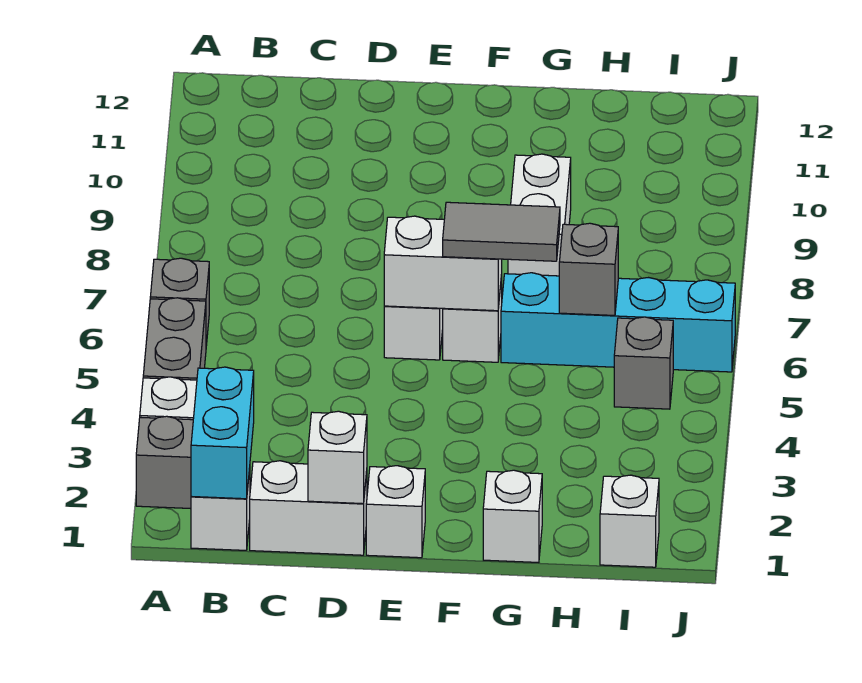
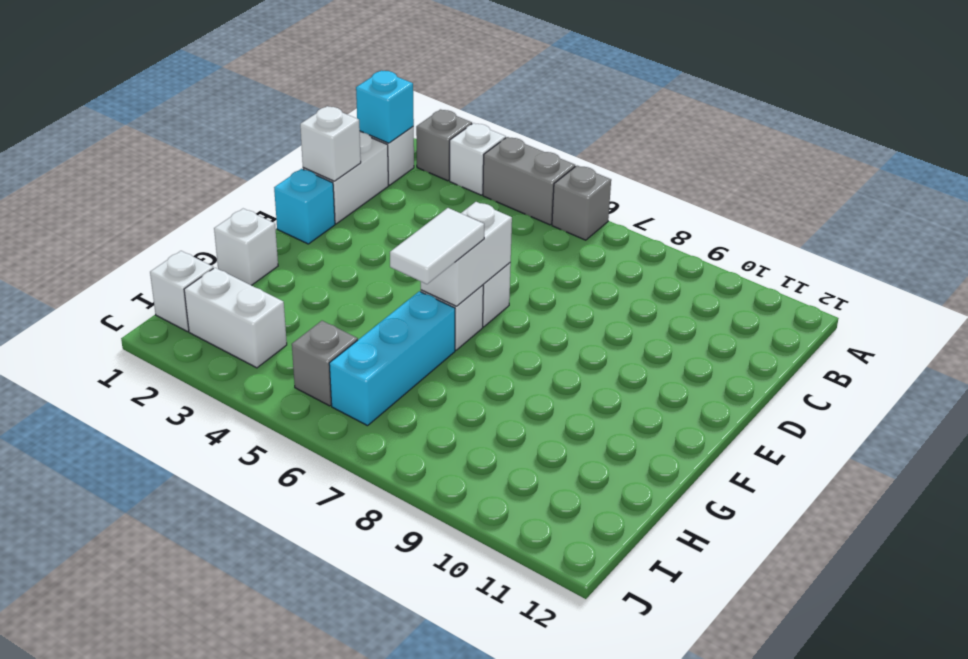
cyan 1x2 brick [191,367,254,499] -> cyan 1x1 brick [356,71,414,143]
white 1x1 brick [366,466,425,558] -> cyan 1x1 brick [274,169,335,244]
grey 1x2 tile [443,202,560,261] -> white 1x2 tile [390,208,484,284]
cyan 1x4 brick [501,273,735,372] -> cyan 1x3 brick [329,291,455,426]
white 1x2 brick [508,154,571,276] -> white 1x2 brick moved to [184,268,287,368]
grey 1x1 brick [559,223,618,315] -> none

